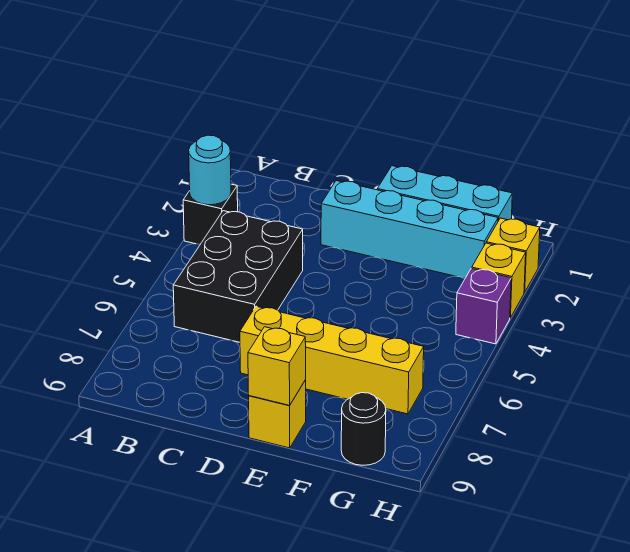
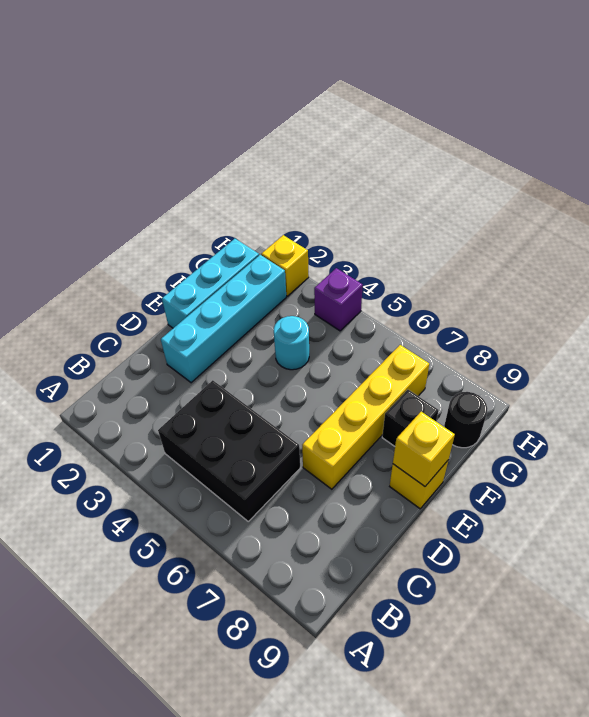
black 1x1 brick [183,184,238,244] -> black 1x1 brick moved to [382,390,439,446]
cyan 1x1 round brick [189,135,231,205] -> cyan 1x1 round brick moved to [274,316,309,370]
yellow 1x1 brick [472,243,526,318] -> none

